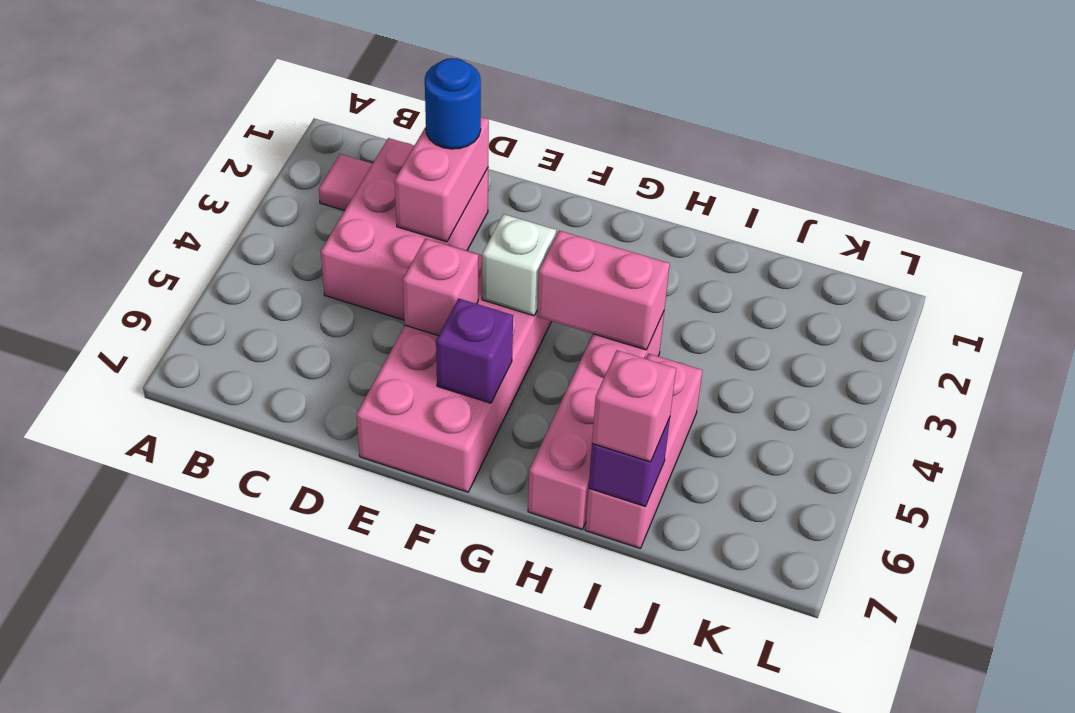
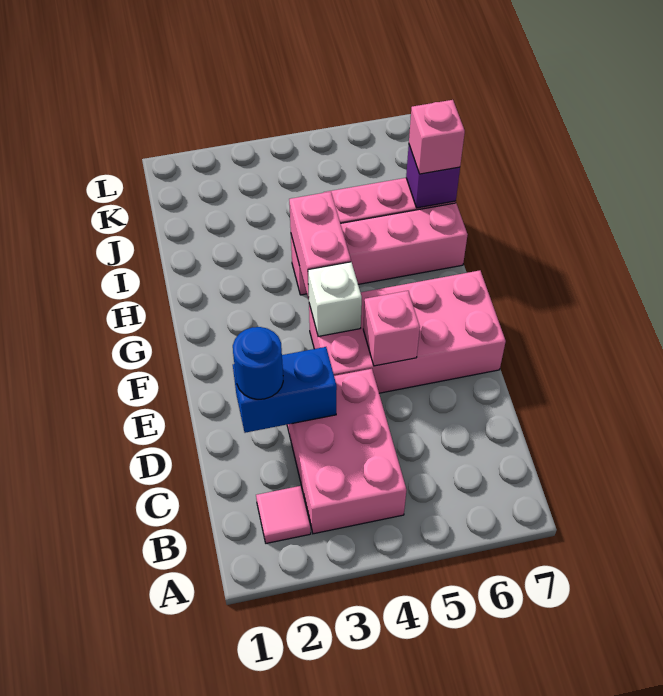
pink 2x3 brick [321,138,488,320] -> pink 2x3 brick turned to [287,369,406,534]
pink 1x2 brick [395,117,489,242] -> blue 1x2 brick [233,347,337,433]
purple 1x1 brick [436,299,513,403] -> none

